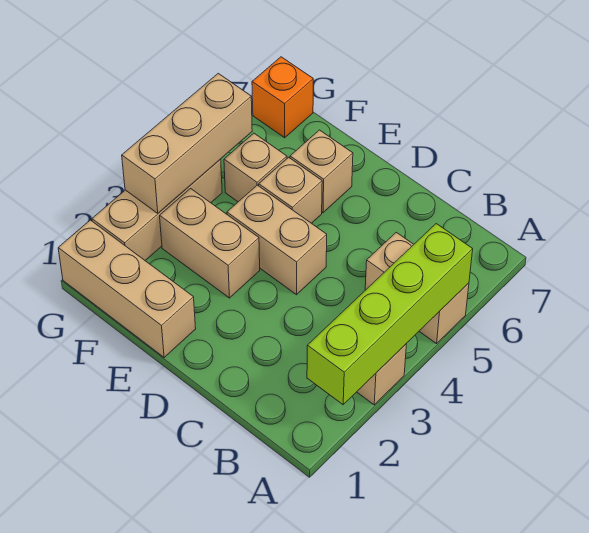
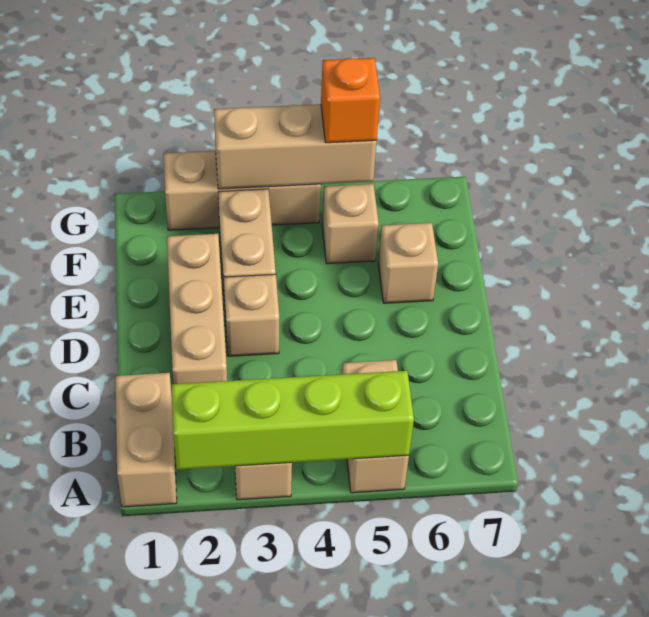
tan 1x2 brick [227,185,327,295] -> tan 1x2 brick moved to [115,373,177,507]
tan 1x3 brick [58,220,196,357] -> tan 1x3 brick moved to [167,234,227,384]
tan 1x1 brick [259,157,322,223] -> tan 1x1 brick moved to [224,274,279,356]
orange 1x1 brick [252,57,313,138] -> orange 1x1 brick moved to [321,58,380,143]

